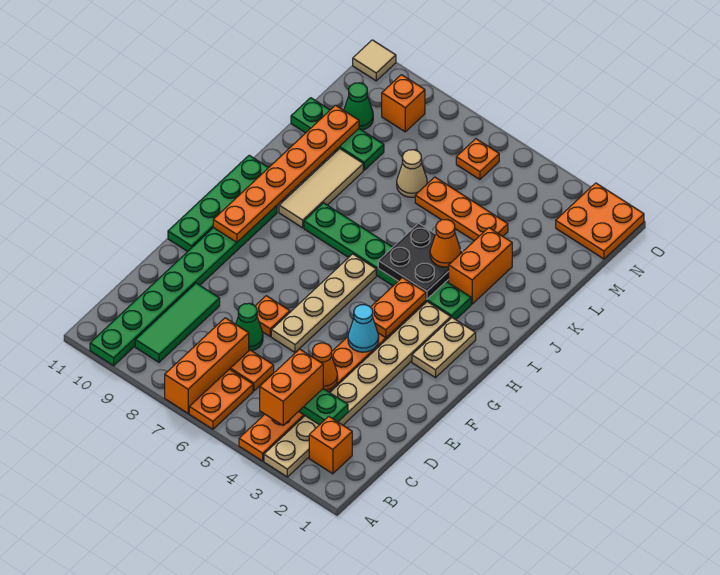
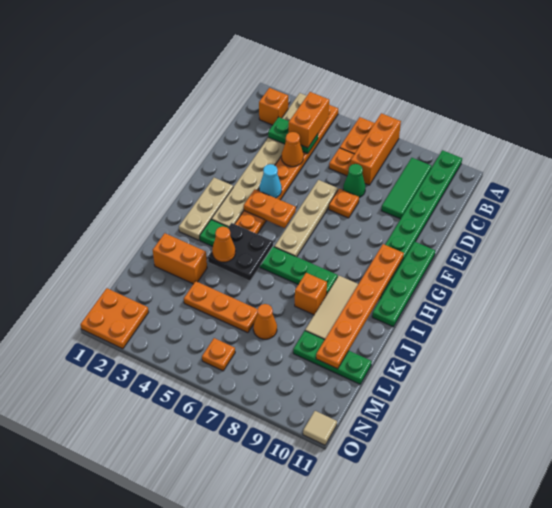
tan 1x2 plate [412,318,476,378] -> tan 1x3 plate [179,178,233,240]
orange 1x2 plate [371,278,426,338] -> orange 1x2 plate turned to [244,189,296,228]
orange 1x2 brick [449,228,512,304] -> orange 1x2 brick turned to [153,233,207,284]
tan 1x1 cone [397,150,427,197] -> orange 1x1 cone [253,304,277,339]
green 1x1 cone [344,83,373,130] -> none
orange 1x1 brick [382,75,425,132] -> orange 1x1 brick moved to [295,273,327,315]

